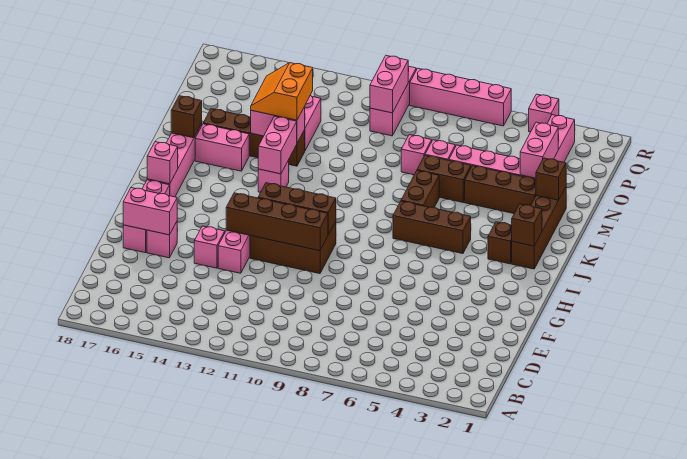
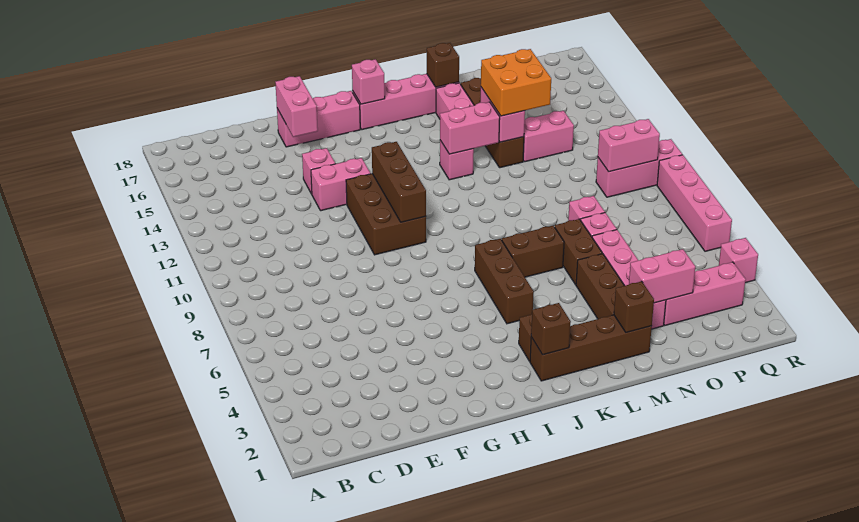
pink 1x1 brick [147,222,177,258] -> none
brown 1x4 brick [226,193,328,251] -> none
orange 2x2 slope [251,63,313,120] -> orange 2x2 brick [481,49,551,116]

